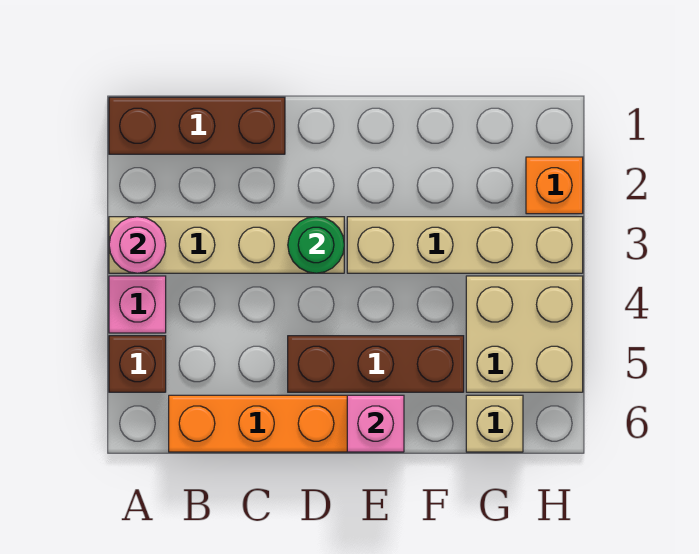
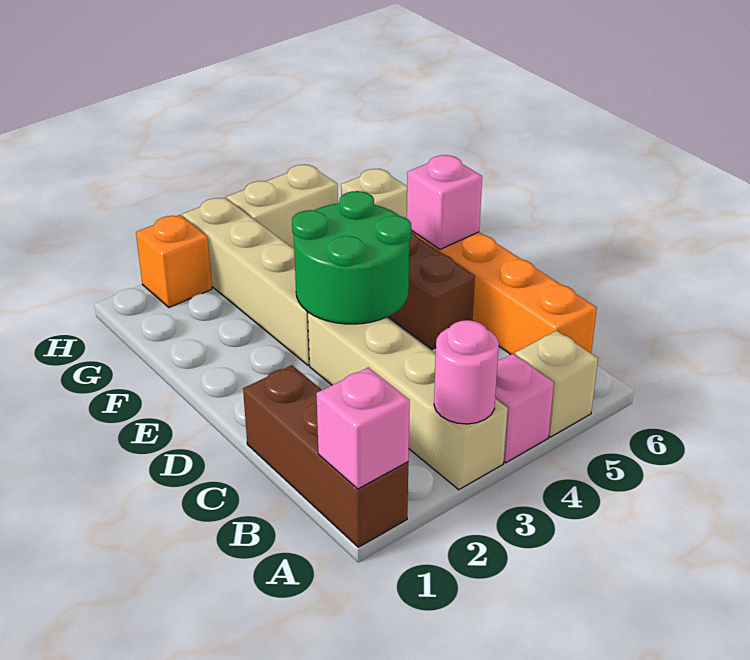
none -> pink 1x1 brick [316,367,410,489]
brown 1x1 brick [109,336,166,392] -> tan 1x1 brick [515,331,598,437]
green 1x1 round brick [288,217,344,273] -> green 2x2 round brick [292,191,411,324]
tan 2x2 brick [466,276,583,392] -> tan 1x2 brick [227,165,338,249]

